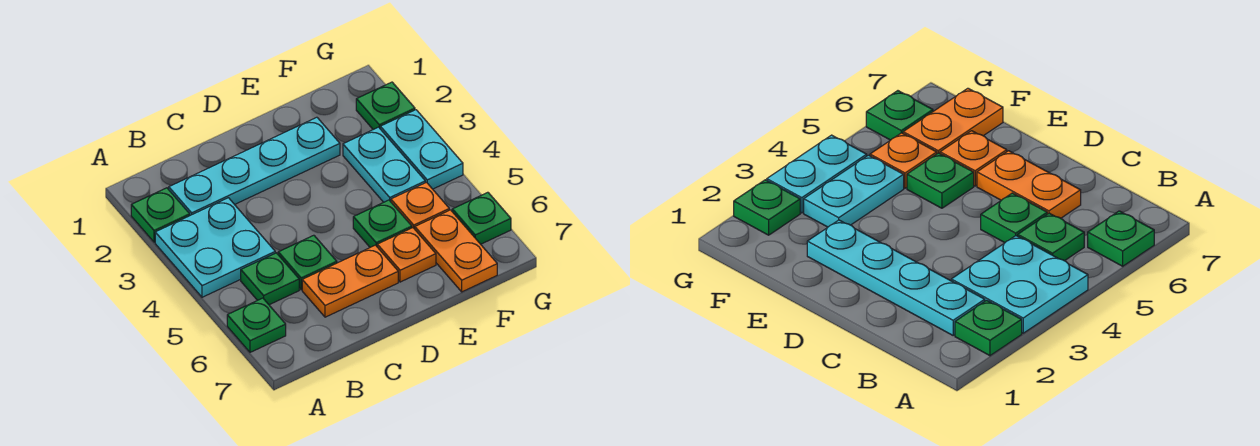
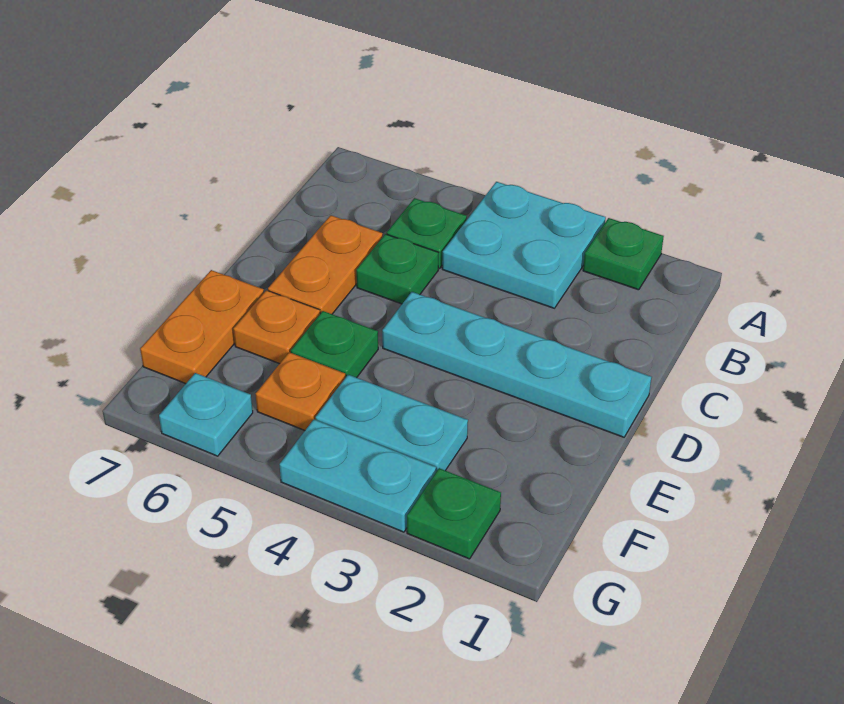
green 1x1 plate [227,298,286,352] -> none
cyan 1x4 plate [169,117,340,215] -> cyan 1x4 plate turned to [382,292,652,437]
orange 1x2 plate [415,210,497,292] -> orange 1x2 plate turned to [140,270,264,384]
green 1x1 plate [452,192,511,244] -> cyan 1x1 plate [159,373,253,456]

